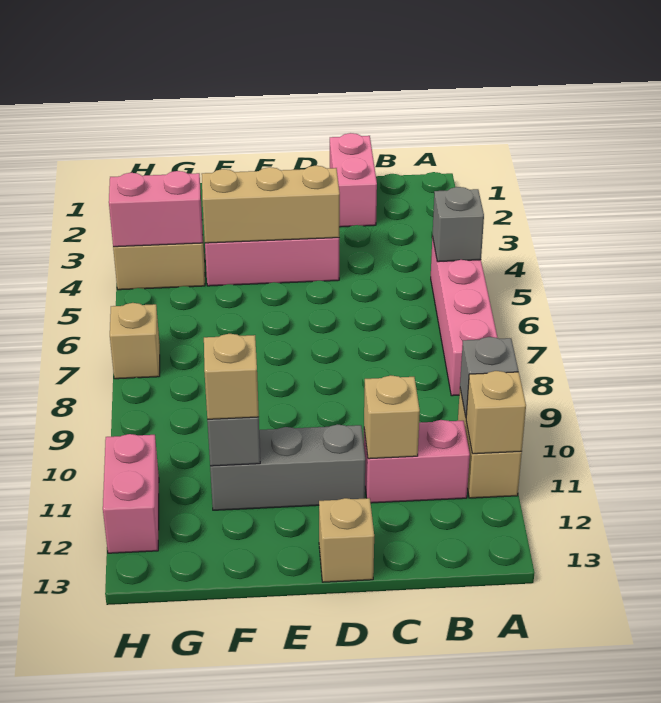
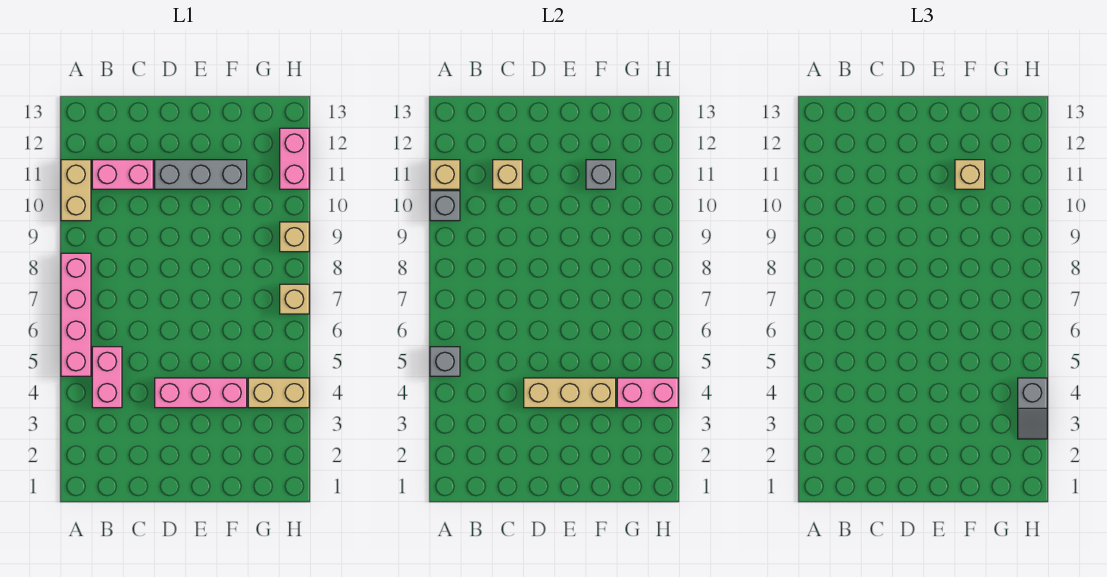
pink 1x2 brick [330,133,377,227] -> pink 1x2 brick moved to [92,347,122,408]
tan 1x1 brick [319,498,374,582] -> tan 1x1 brick moved to [280,222,309,252]
none -> grey 1x2 slope [1018,378,1047,439]

